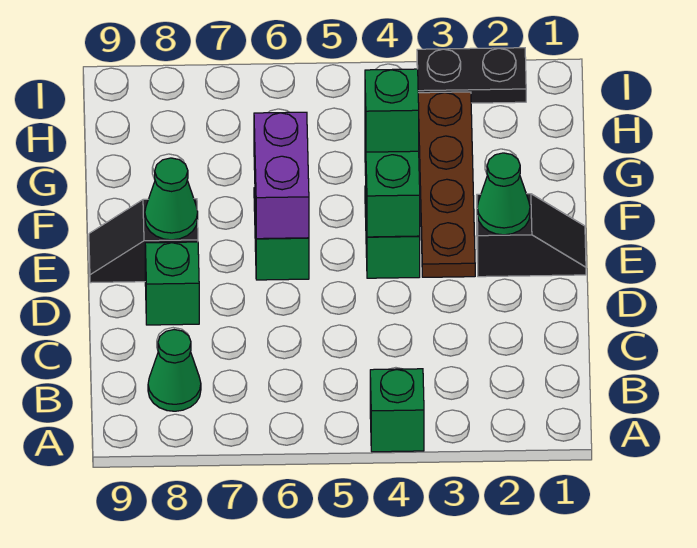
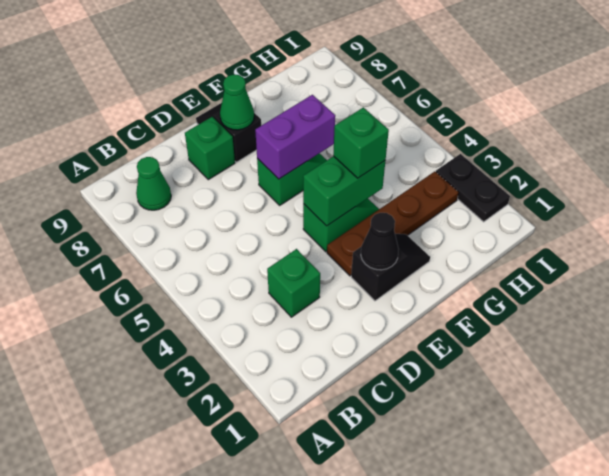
green 1x1 brick [370,369,424,452] -> green 1x1 brick moved to [267,249,320,317]
black 1x2 slope [477,194,586,277] -> black 1x2 slope turned to [351,234,430,301]
green 1x1 cone [477,153,530,235] -> black 1x1 cone [361,213,399,270]

